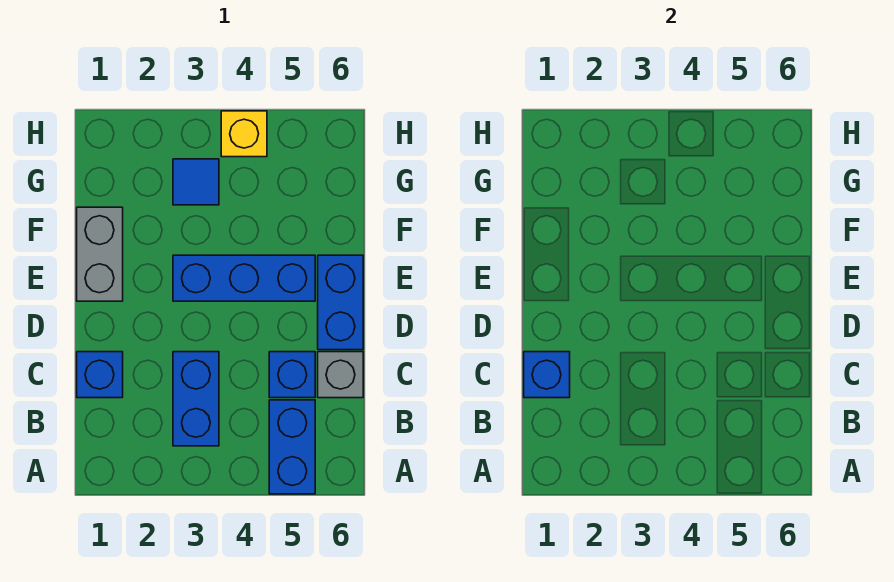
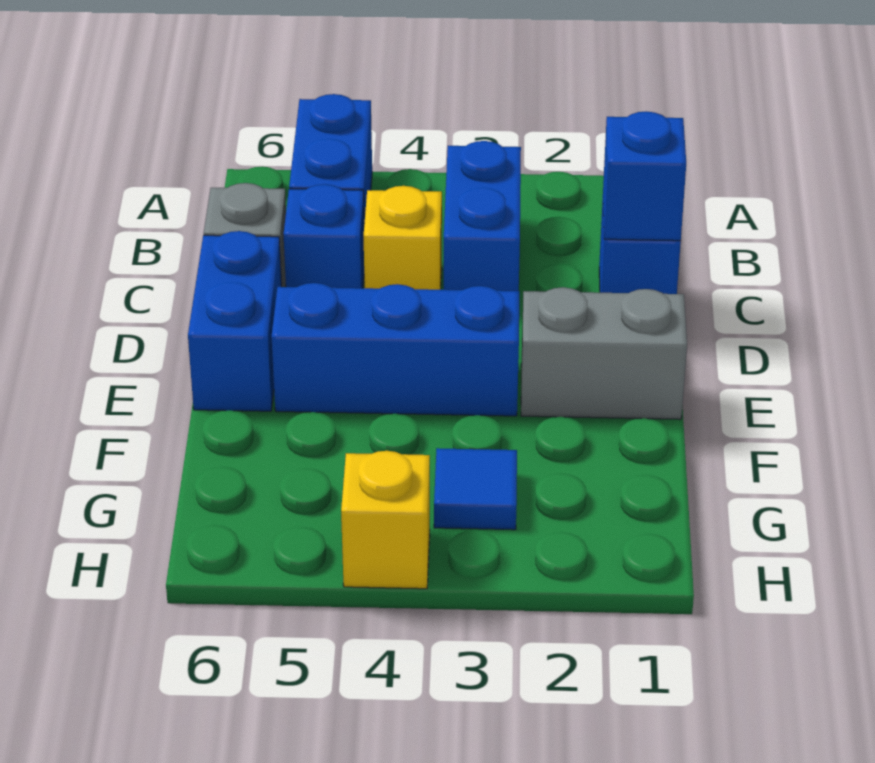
none -> yellow 1x1 brick [364,186,442,290]
grey 1x2 brick [77,207,123,301] -> grey 1x2 brick turned to [521,287,687,419]

